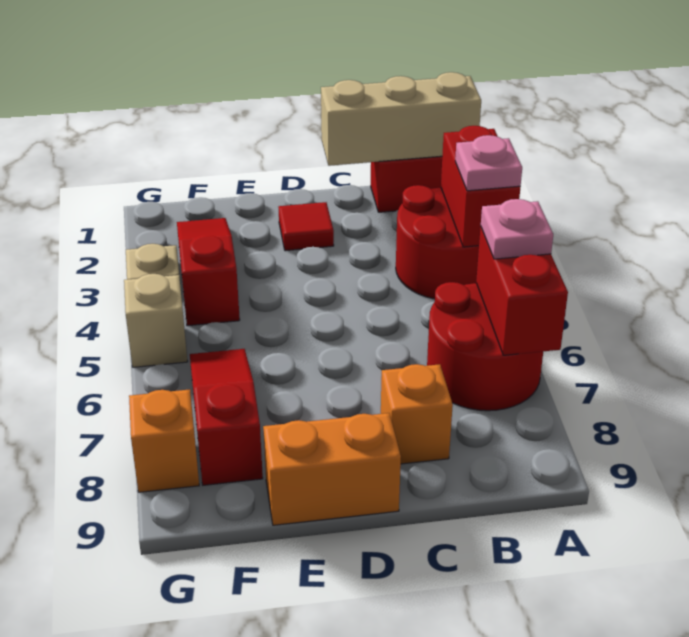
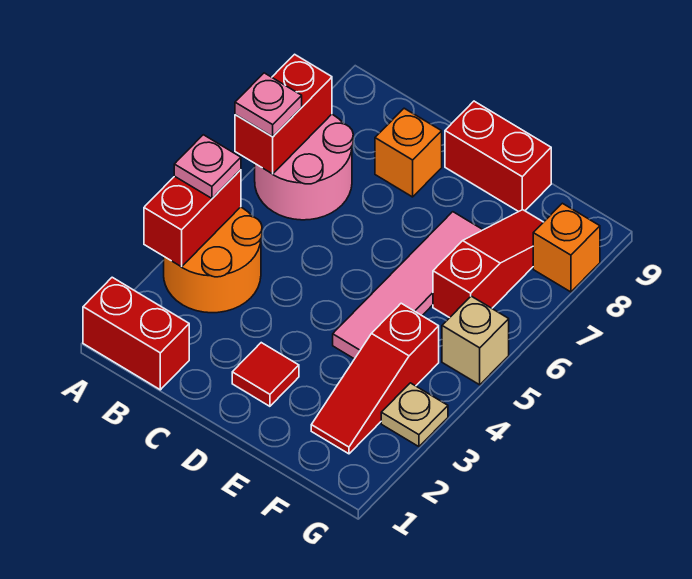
tan 1x3 brick [321,72,481,166] -> none
red 2x2 round brick [396,185,479,299] -> orange 2x2 round brick [164,207,262,313]
red 2x2 round brick [427,282,543,411] -> pink 2x2 round brick [255,114,353,220]
orange 1x2 brick [263,413,401,525] -> red 1x2 brick [445,101,551,212]
none -> pink 1x4 tile [333,212,483,359]
red 1x3 slope [190,349,263,485] -> red 1x3 slope turned to [433,210,543,318]

